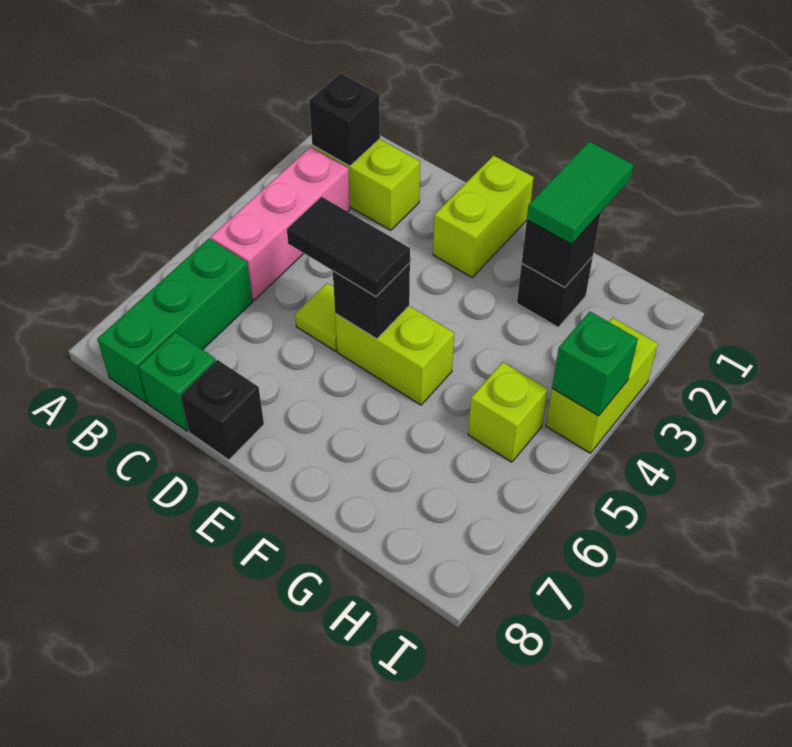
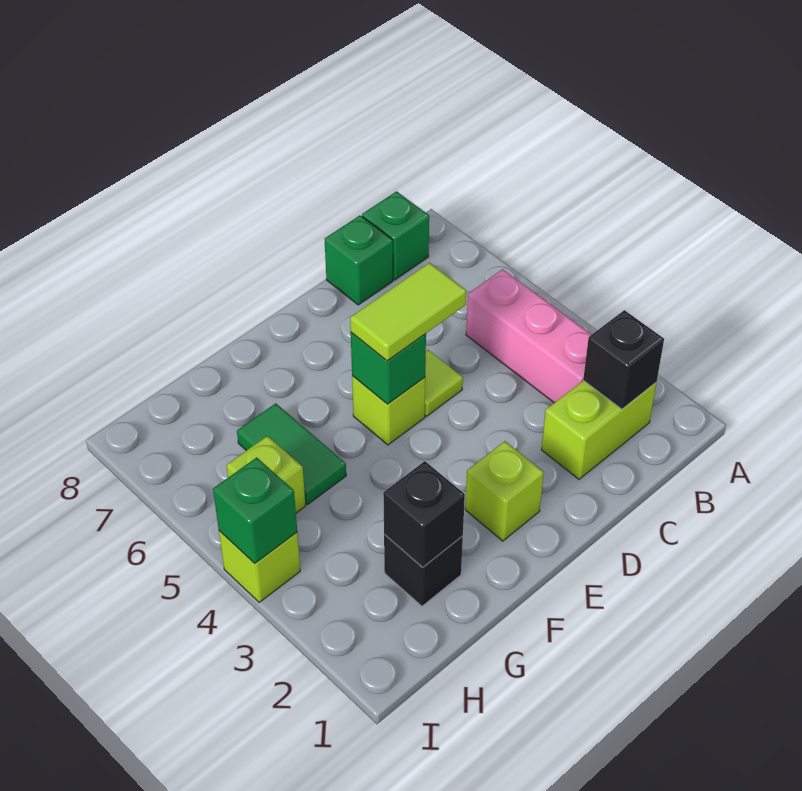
green 1x3 brick [97,239,253,403] -> green 1x1 brick [362,191,429,280]
black 1x2 tile [287,197,410,297] -> lime 1x2 tile [350,263,466,361]
black 1x1 brick [181,360,264,460] -> none
lime 1x2 brick [433,156,534,277] -> lime 1x1 brick [465,441,544,541]
lime 1x2 brick [335,306,454,405] -> lime 1x1 brick [352,376,425,445]
black 1x1 brick [333,263,410,339] -> green 1x1 brick [351,332,426,404]
green 1x2 tile [527,142,634,244] -> green 1x2 tile moved to [237,403,346,505]
lime 1x2 brick [546,318,658,453] -> lime 1x1 brick [219,531,300,602]

